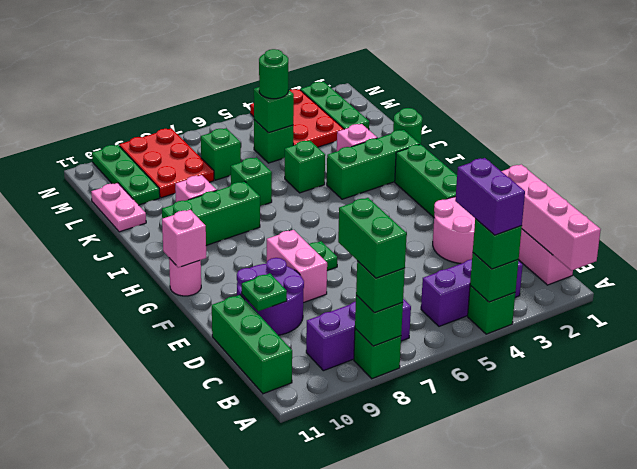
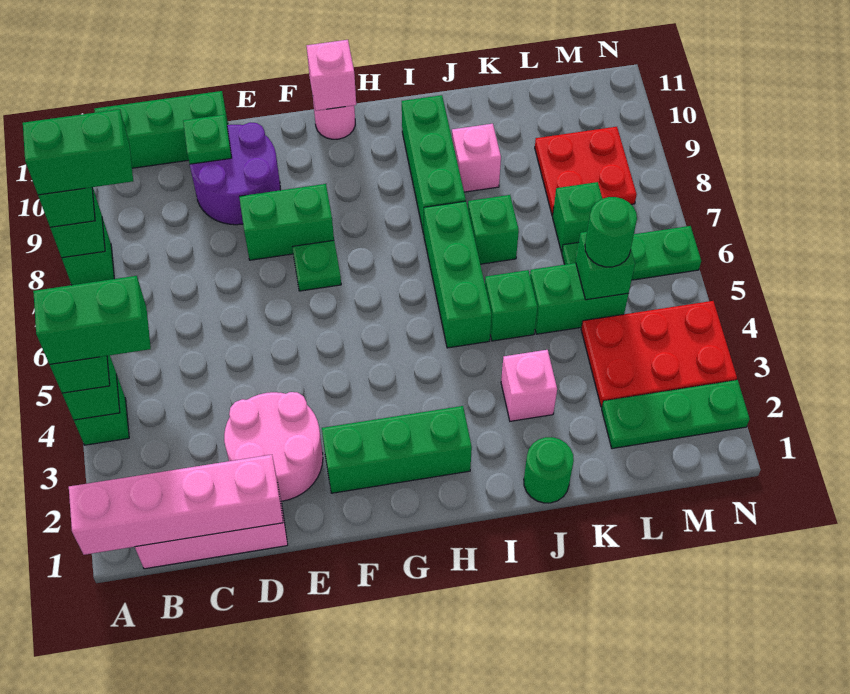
purple 1x2 brick [455,158,525,235] -> green 1x2 brick [33,276,151,364]
purple 1x3 brick [421,259,523,326] -> none
purple 1x3 brick [306,299,411,371] -> none
pink 1x2 brick [267,230,327,303] -> green 1x2 brick [239,184,334,260]
green 1x3 brick [327,130,420,199] -> green 1x3 brick moved to [424,201,492,348]
pink 1x2 plate [91,183,146,232] -> none
green 1x1 brick [254,120,293,163] -> green 1x2 brick [530,263,629,334]
red 2x3 plate [119,128,214,198] -> red 2x2 plate [535,127,637,216]
green 1x3 plate [92,145,160,205] -> green 1x3 plate moved to [562,226,701,280]

